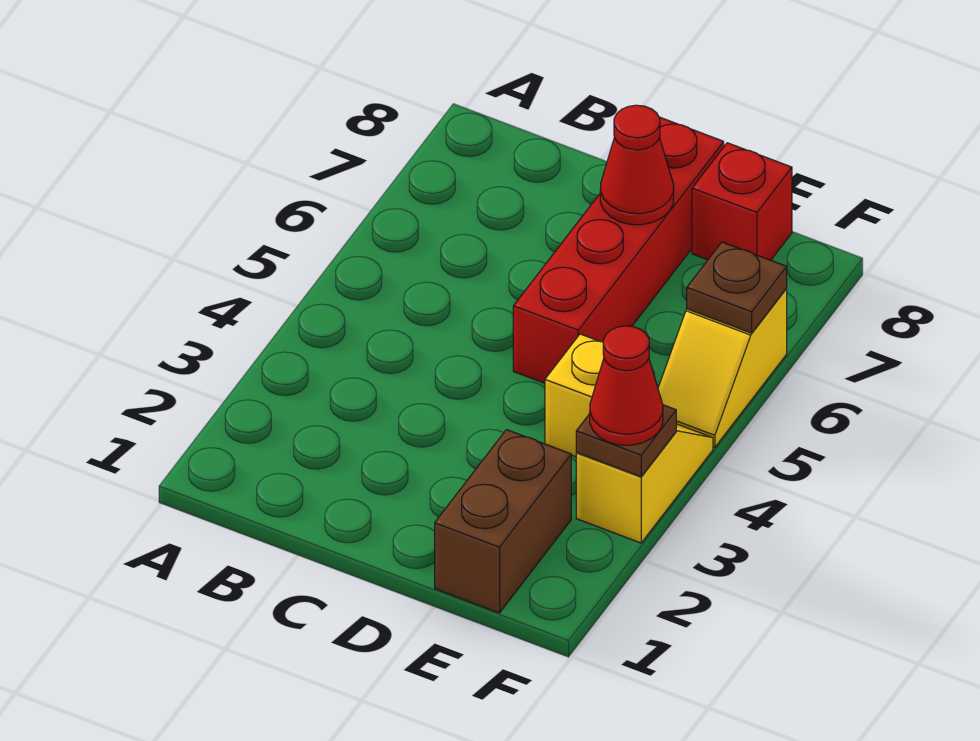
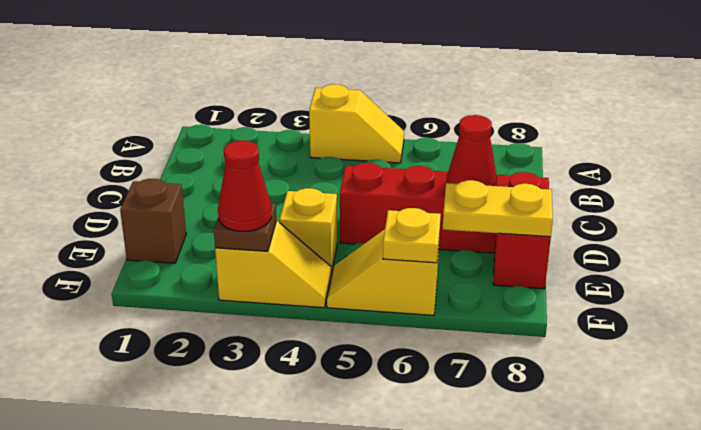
none -> yellow 1x2 slope [309,84,404,163]
brown 1x2 brick [435,430,571,613] -> brown 1x1 brick [120,179,186,263]
none -> yellow 1x2 plate [443,180,553,237]
brown 1x1 plate [687,242,787,333] -> yellow 1x1 plate [383,208,441,263]

